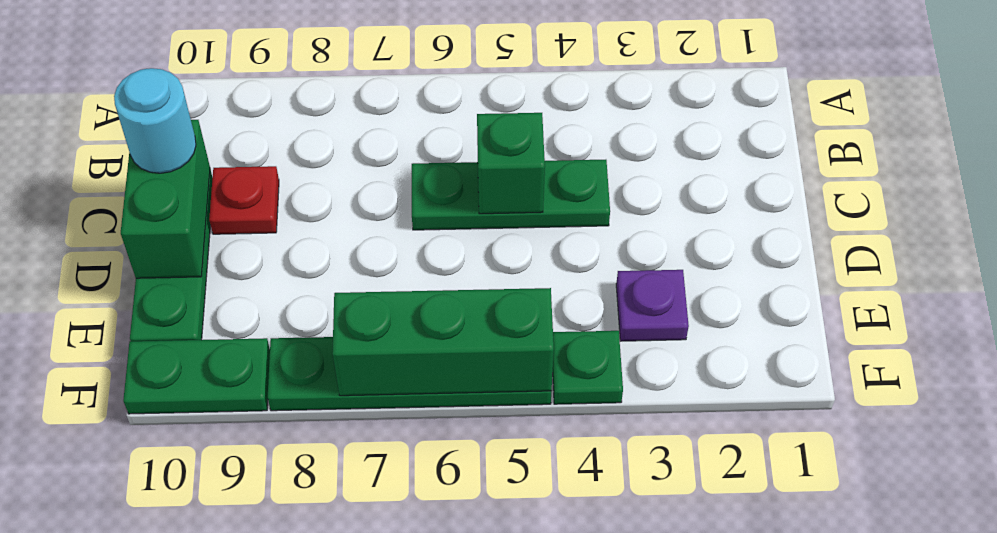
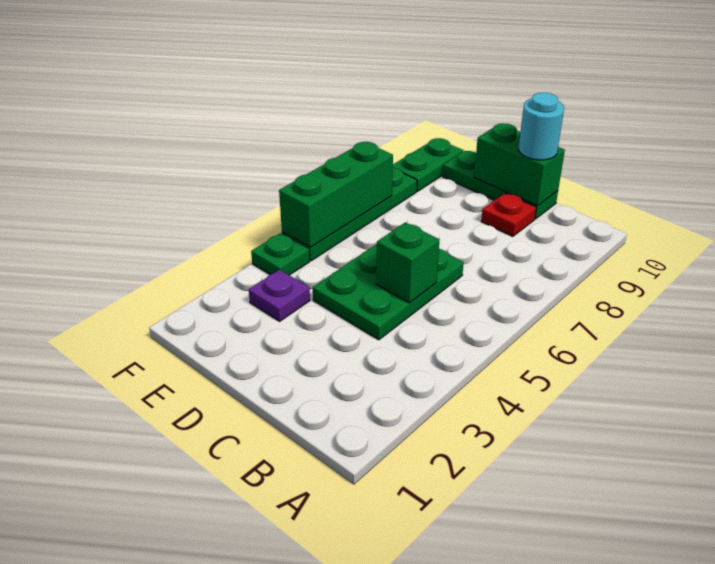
green 1x3 plate [412,160,610,230] -> green 2x3 plate [313,244,464,340]

